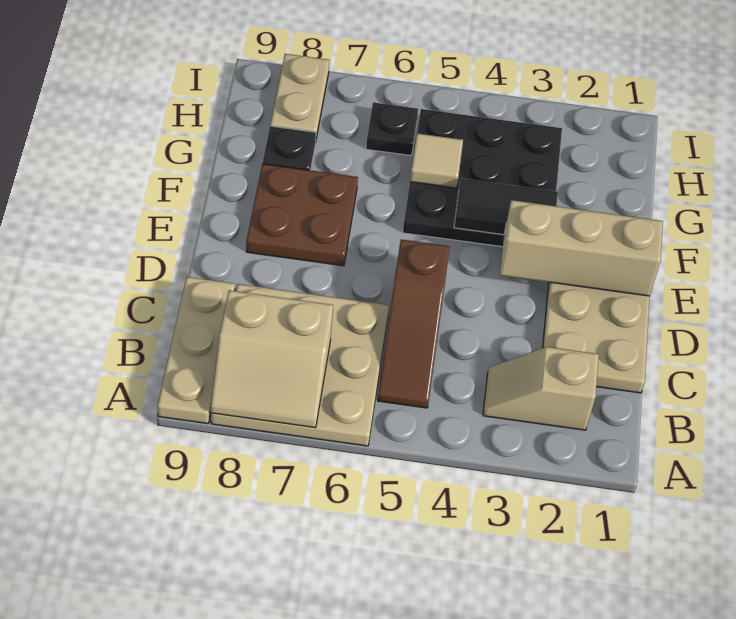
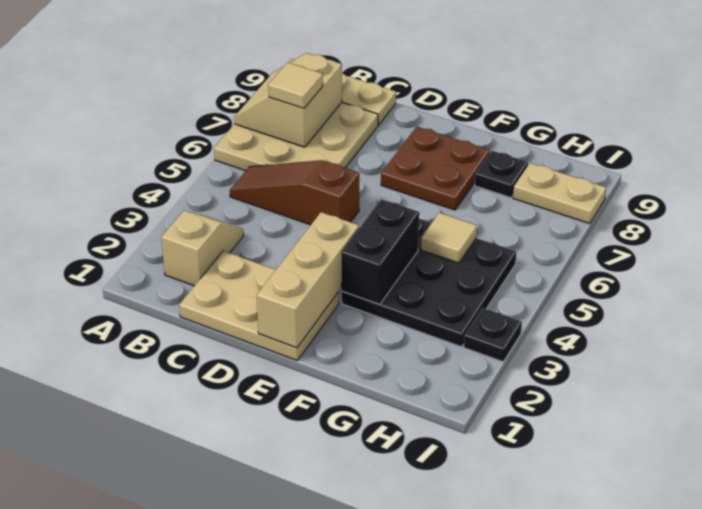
none -> tan 1x1 tile [268,62,323,108]
black 1x2 tile [454,179,558,235] -> black 1x2 brick [341,199,419,305]
black 1x1 plate [366,102,418,156] -> black 1x1 plate moved to [464,308,522,362]

